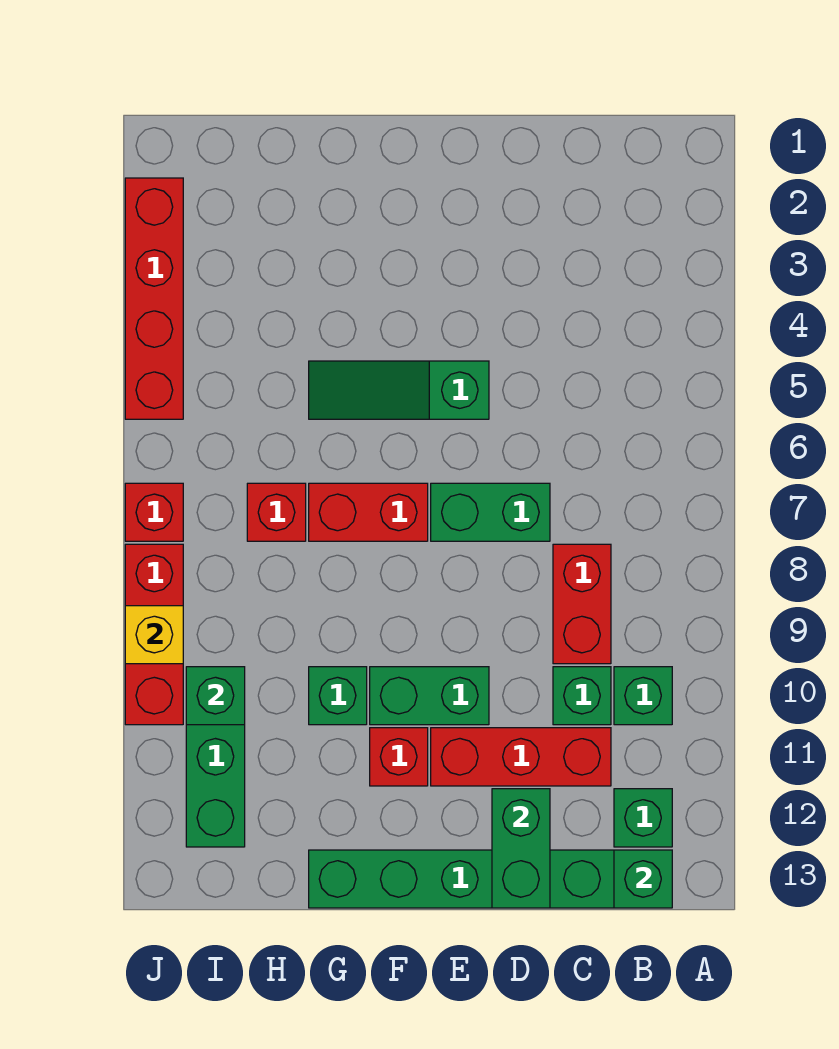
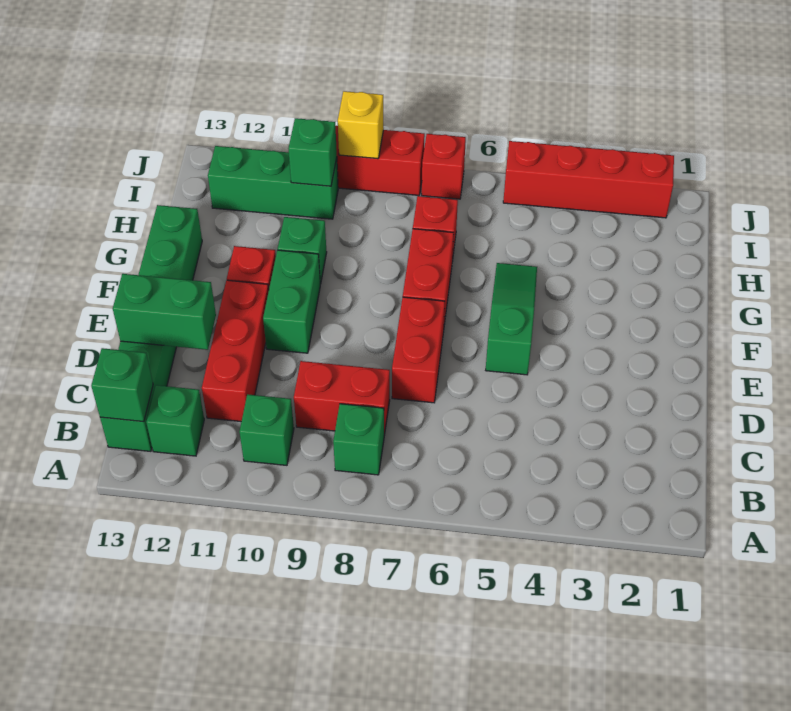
green 1x1 brick [553,667,611,725] -> green 1x1 brick moved to [333,404,384,475]
green 1x2 brick [431,483,550,541] -> red 1x2 brick [392,297,445,403]

